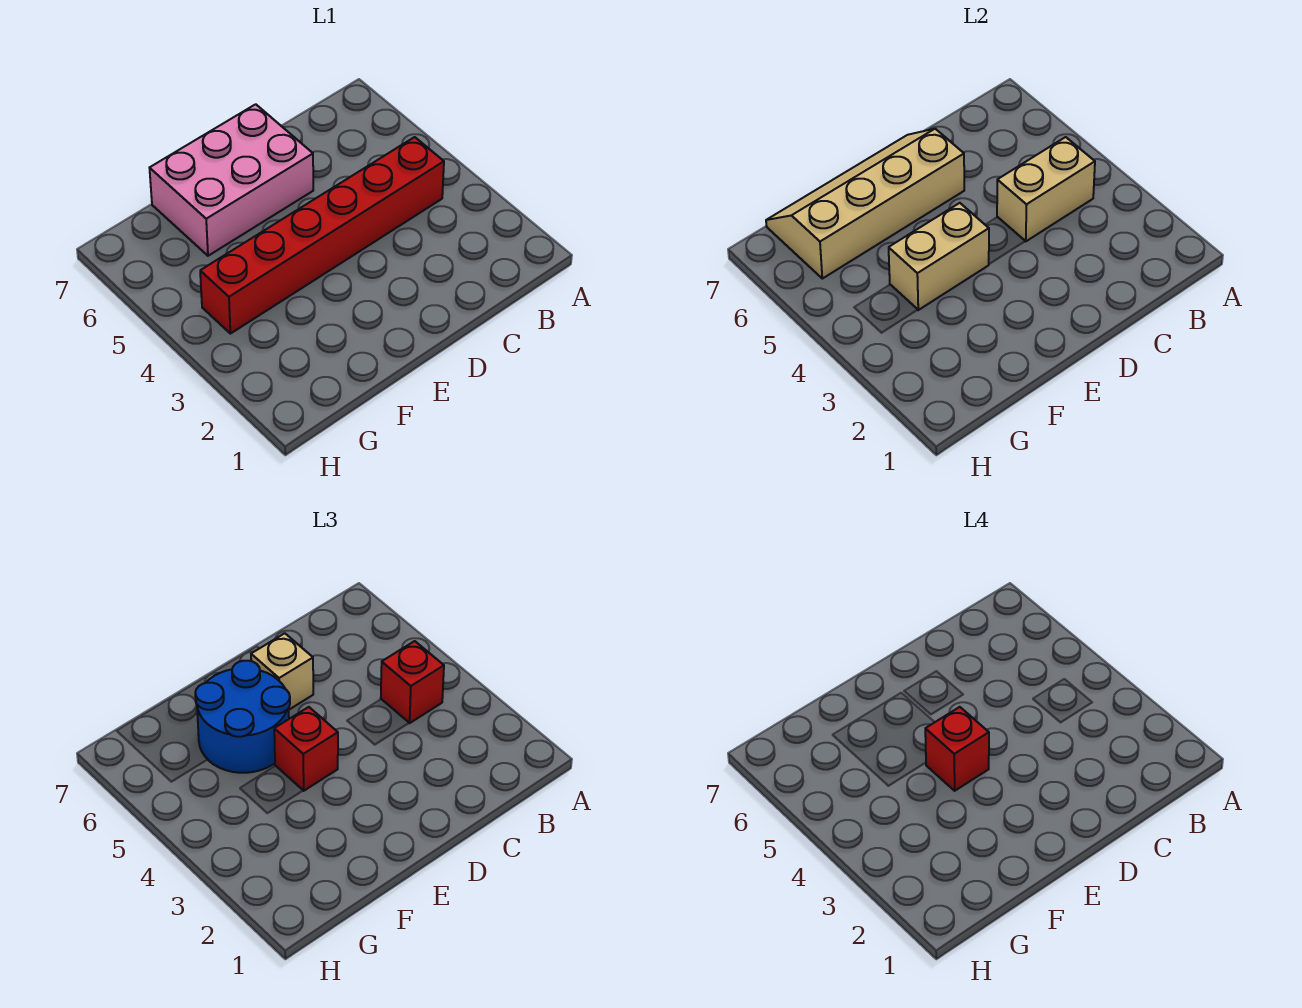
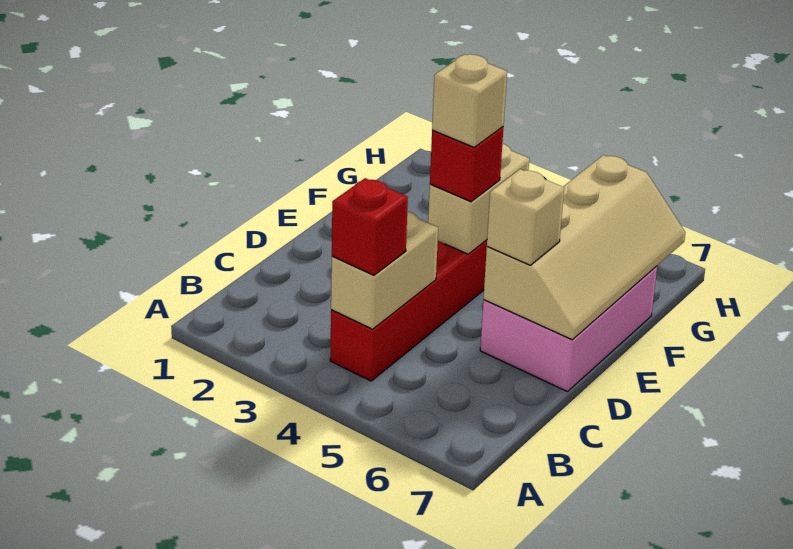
red 1x1 brick [925,707,989,791] -> tan 1x1 brick [432,54,507,147]
blue 2x2 round brick [195,661,290,773] -> none

